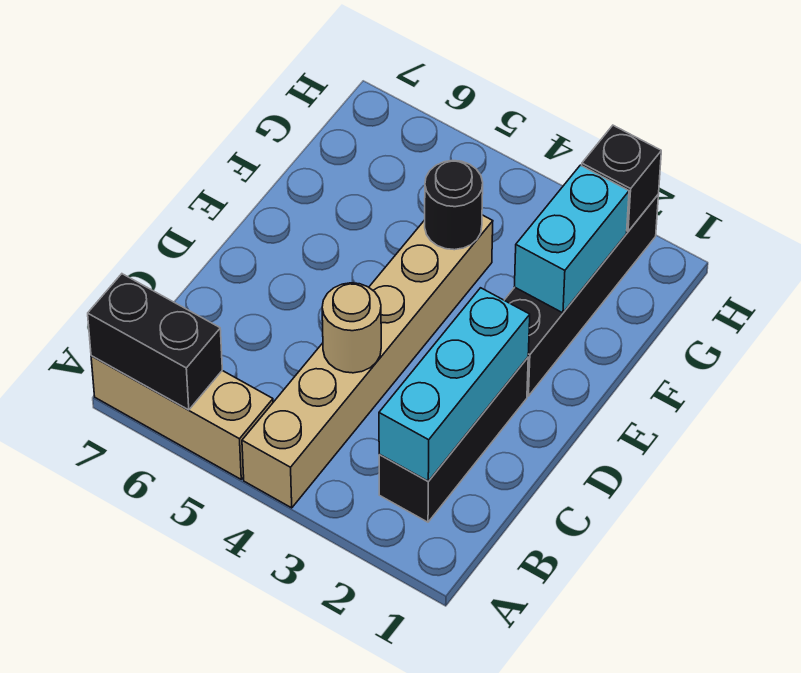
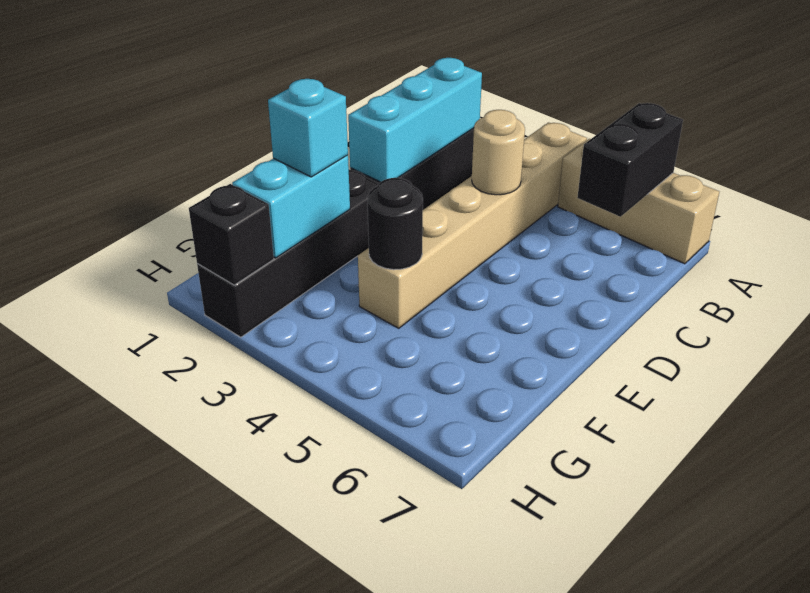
black 1x2 brick [88,274,222,410] -> black 1x2 brick turned to [577,103,683,217]
none -> cyan 1x1 brick [268,79,348,177]

